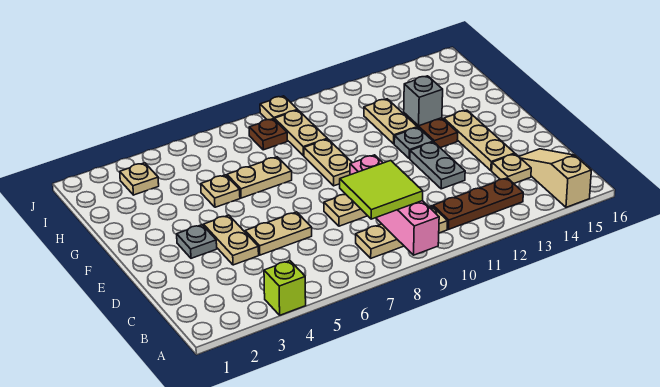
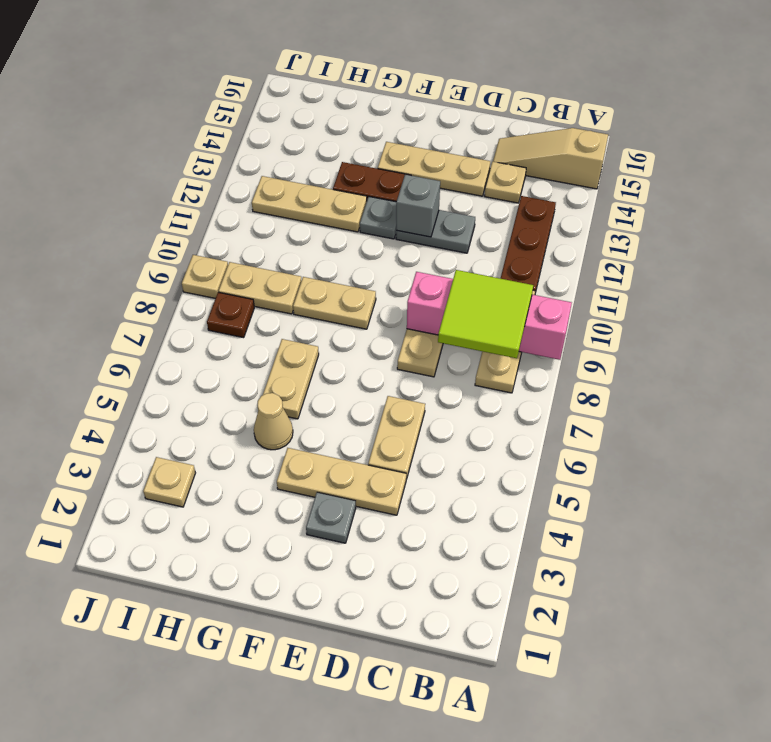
lime 1x1 brick [264,261,306,315] -> none
tan 1x2 plate [204,215,259,265] -> tan 1x3 plate [277,448,406,515]
tan 1x1 plate [201,175,240,207] -> tan 1x1 cone [254,393,293,450]
tan 1x2 plate [364,99,417,144] -> tan 1x3 plate [252,176,367,232]
grey 1x1 brick [404,76,443,126] -> grey 1x1 brick moved to [396,174,440,237]

